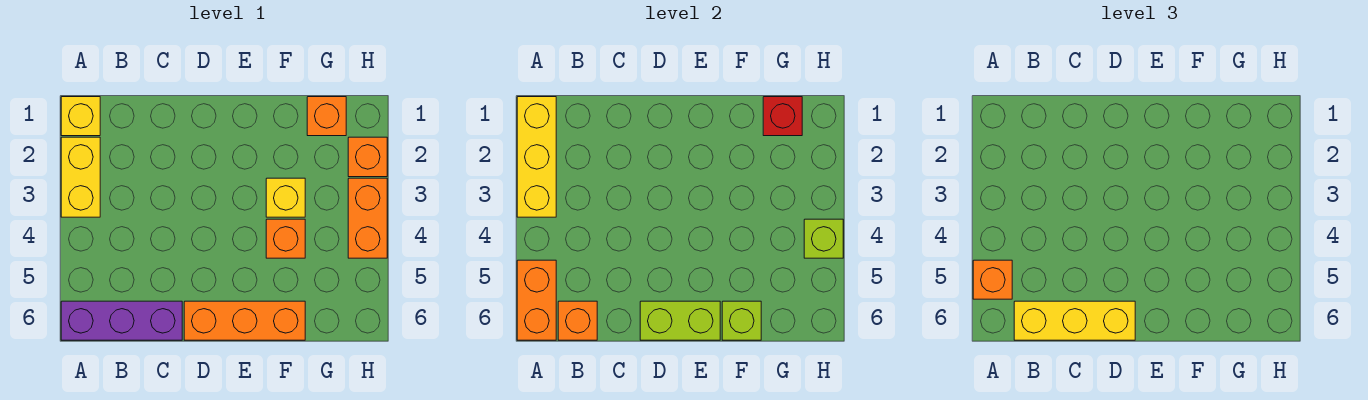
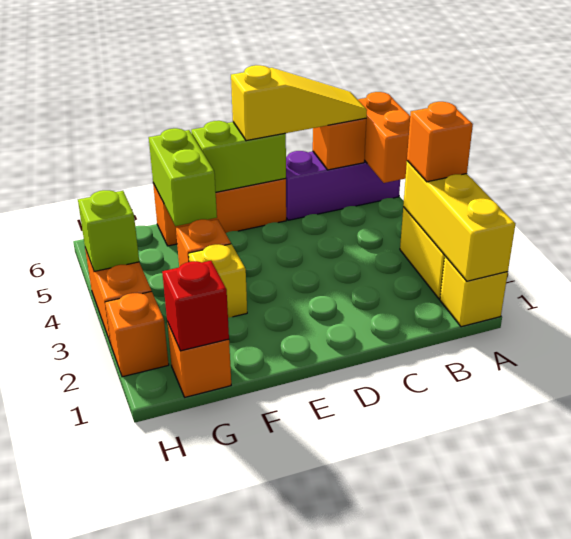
orange 1x1 brick [973,260,1012,299] -> orange 1x1 brick moved to [407,102,473,182]
yellow 1x3 brick [1014,301,1135,340] -> yellow 1x3 slope [231,65,367,141]
lime 1x1 brick [722,301,761,340] -> lime 1x2 brick [149,128,217,226]

